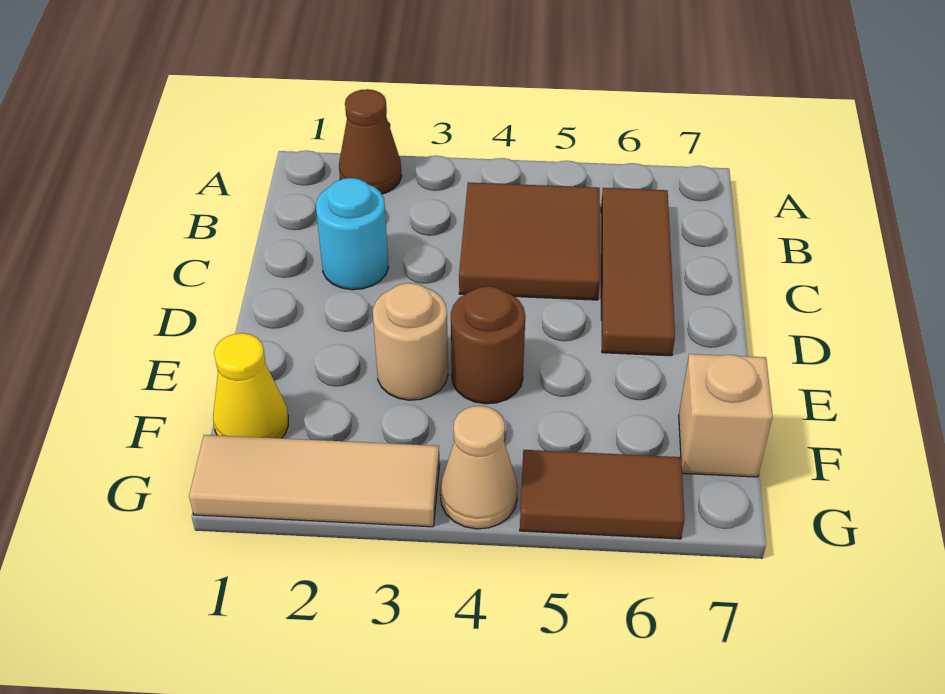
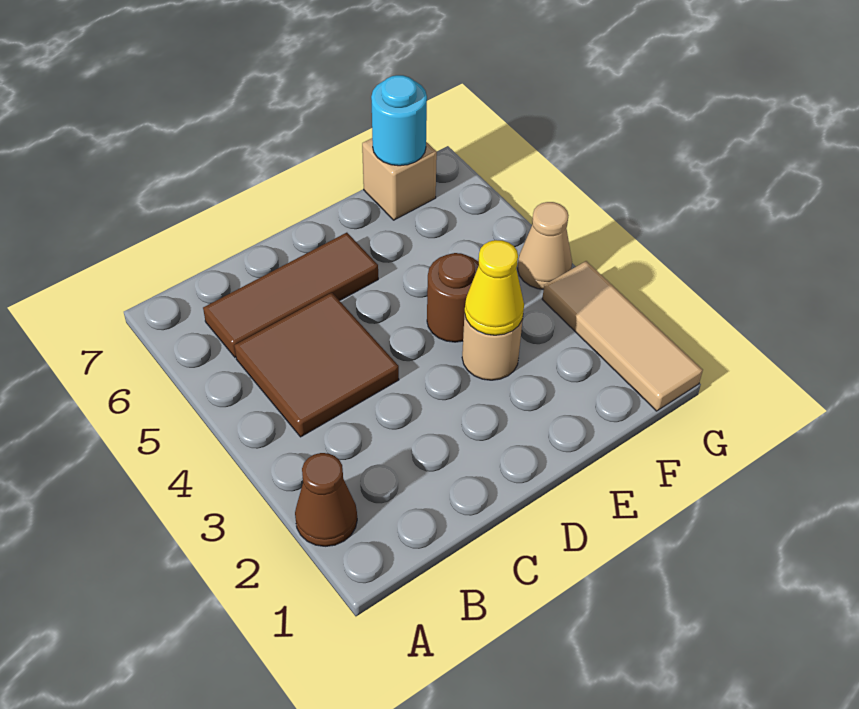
cyan 1x1 round brick [316,178,389,290] -> cyan 1x1 round brick moved to [371,75,427,166]
yellow 1x1 cone [213,333,288,438] -> yellow 1x1 cone moved to [465,240,524,335]
brown 1x2 tile [520,450,685,539] -> none

